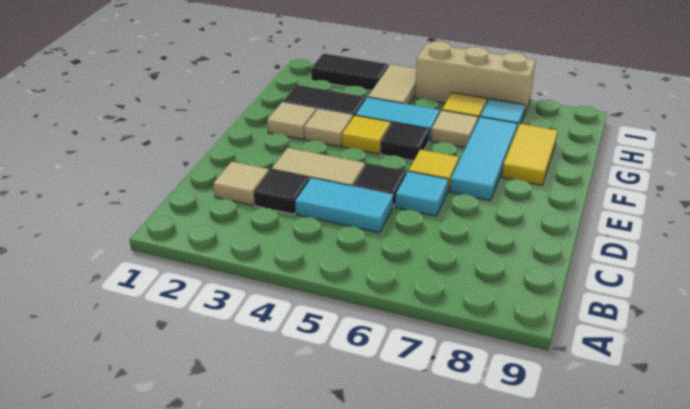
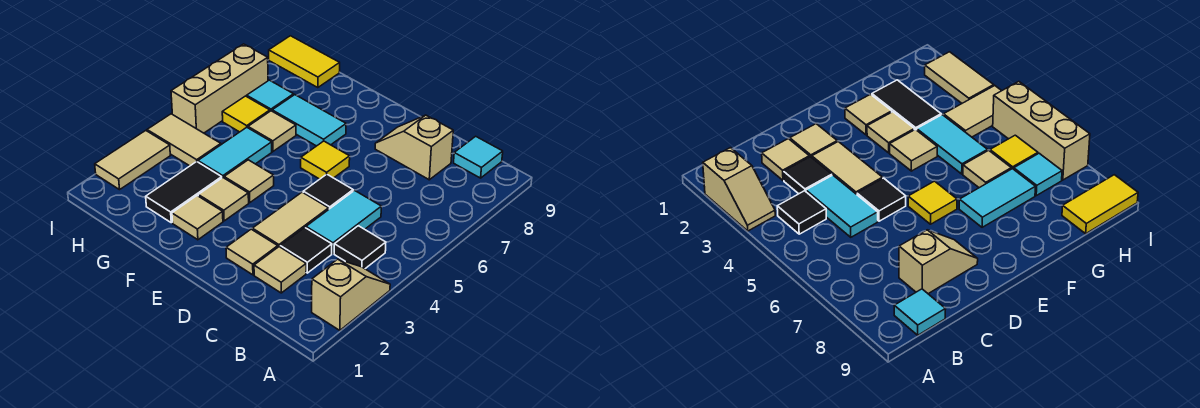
none -> tan 1x2 slope [312,259,390,330]
none -> tan 1x2 slope [375,115,453,180]
none -> tan 1x1 tile [226,229,278,275]
cyan 1x1 tile [395,171,448,216] -> cyan 1x1 tile moved to [454,136,503,178]
cyan 1x3 tile [450,117,518,200] -> cyan 1x2 tile [272,95,346,146]
yellow 1x1 tile [342,115,391,154] -> tan 1x1 tile [224,160,274,203]
black 1x1 tile [381,122,429,161] -> black 1x1 tile moved to [334,226,386,269]
yellow 1x2 tile [502,124,558,185] -> yellow 1x2 tile moved to [269,36,340,88]
black 1x2 tile [311,53,389,91] -> tan 1x2 tile [95,131,170,190]

